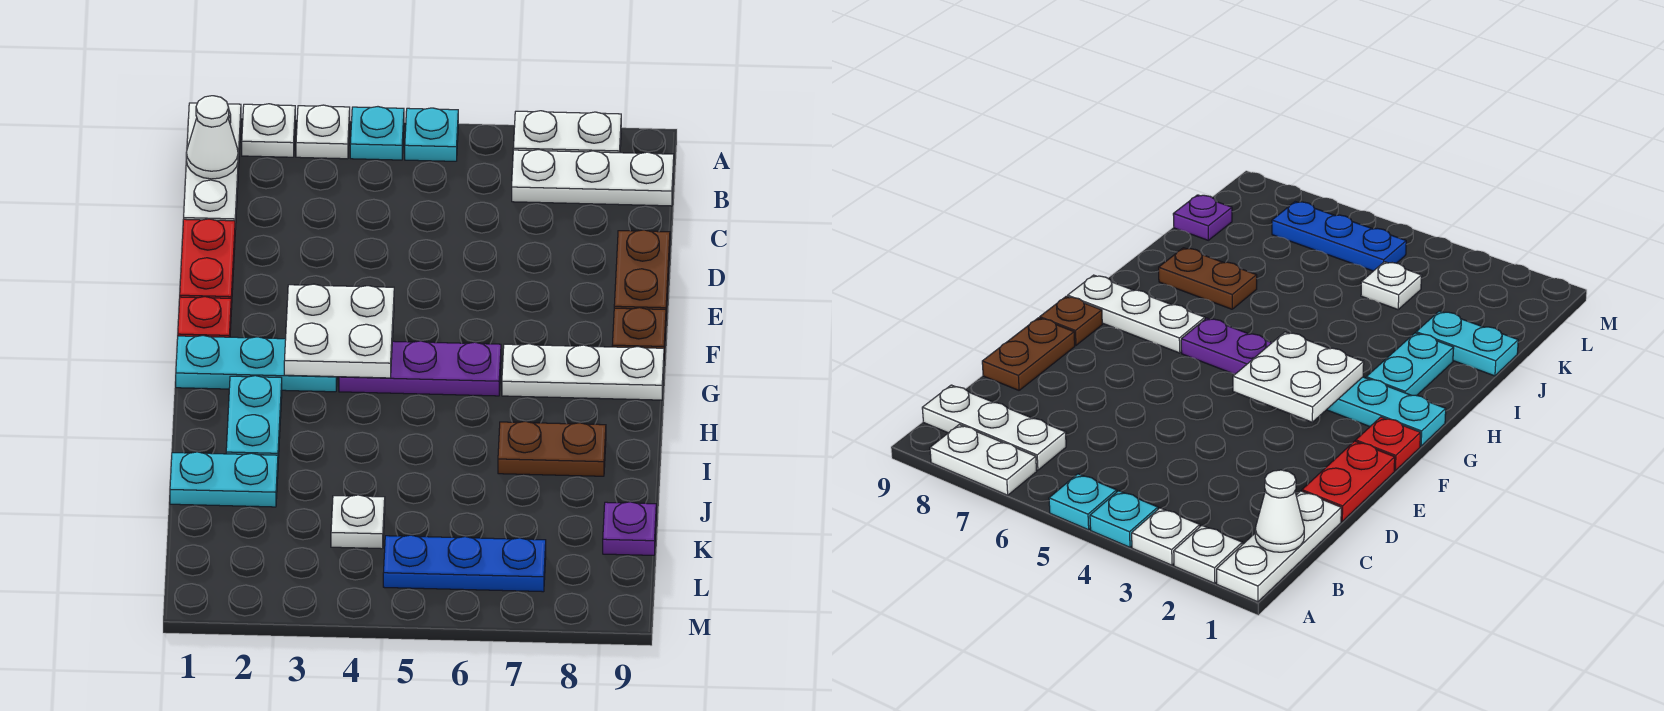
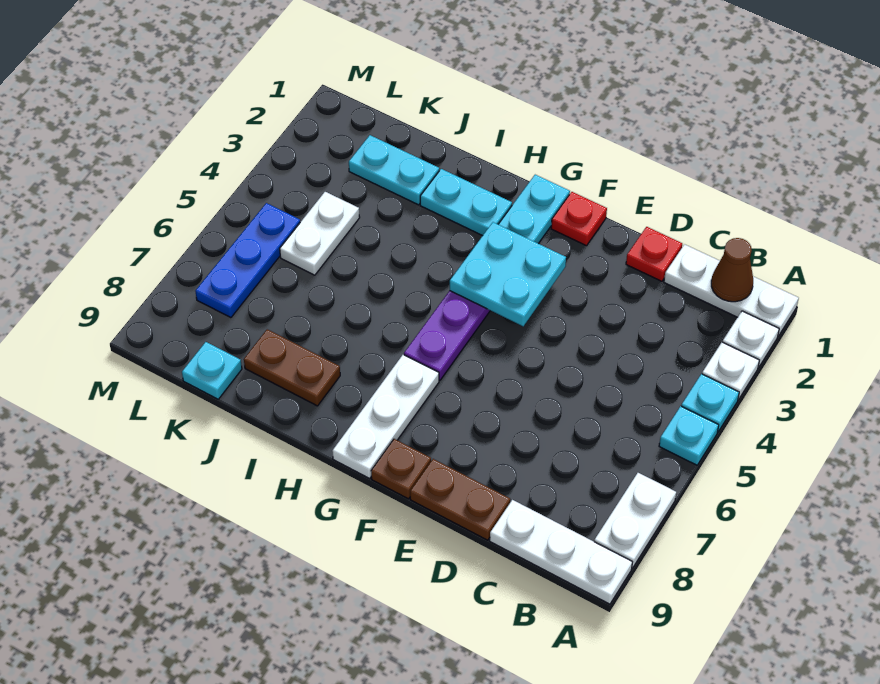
white 1x1 cone [186,96,238,179] -> brown 1x1 cone [711,238,753,302]
white 1x3 plate [512,150,674,206] -> white 1x3 plate turned to [490,500,632,604]
red 1x2 plate [180,219,235,309] -> red 1x1 plate [626,227,682,281]
white 2x2 plate [284,284,394,378] -> cyan 2x2 plate [450,222,566,326]
brown 1x2 plate [498,421,606,476] -> brown 1x2 plate turned to [244,329,340,406]
cyan 1x2 plate [170,452,278,507] -> cyan 1x2 plate turned to [349,135,439,205]
white 1x1 plate [331,495,385,549] -> white 1x2 plate [280,192,360,275]
purple 1x1 plate [603,502,656,555] -> cyan 1x1 plate [182,342,242,399]

